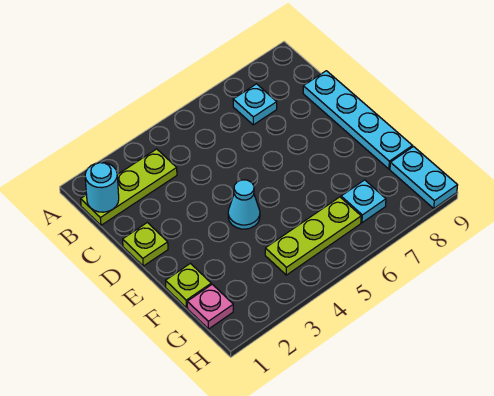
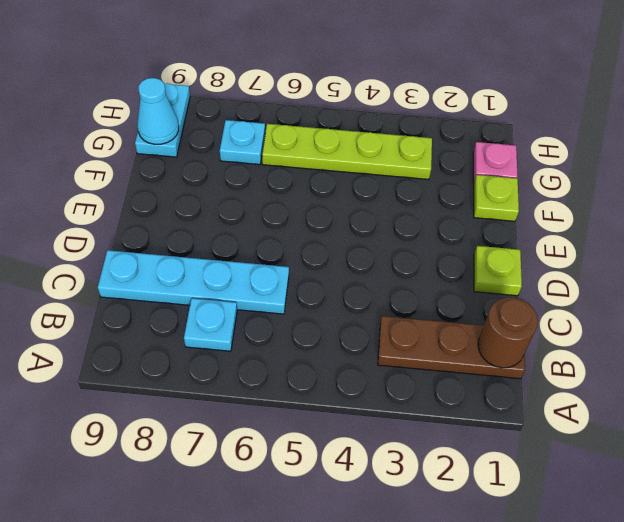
lime 1x3 plate [81,149,177,225] -> brown 1x3 plate [378,316,525,379]
cyan 1x1 round brick [85,163,119,212] -> brown 1x1 round brick [478,297,538,368]
cyan 1x4 plate [303,71,412,169] -> cyan 1x4 plate turned to [98,250,289,314]
cyan 1x1 cone [228,180,260,229] -> cyan 1x1 cone moved to [137,78,179,144]
lime 1x3 plate [265,197,361,275] -> lime 1x4 plate [262,124,432,180]

